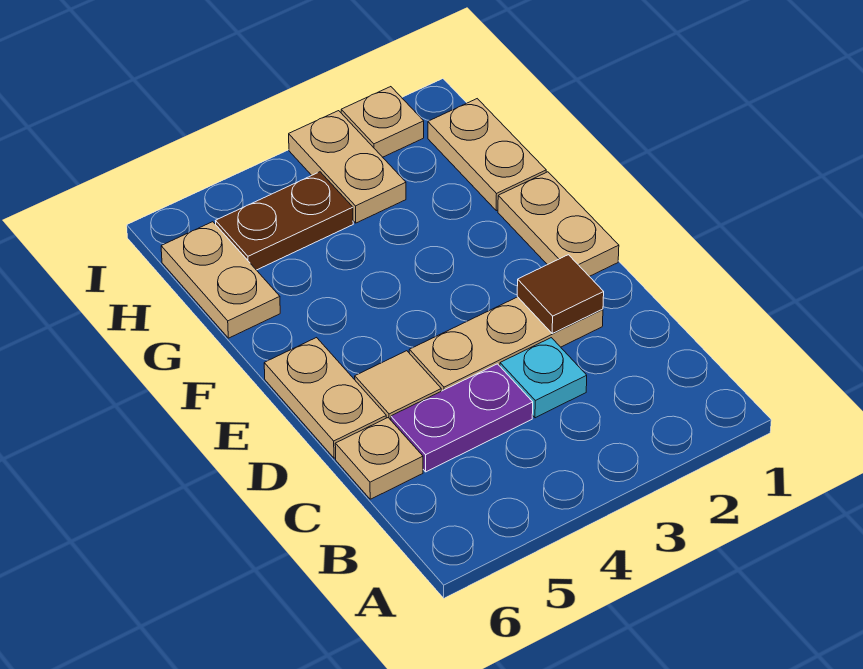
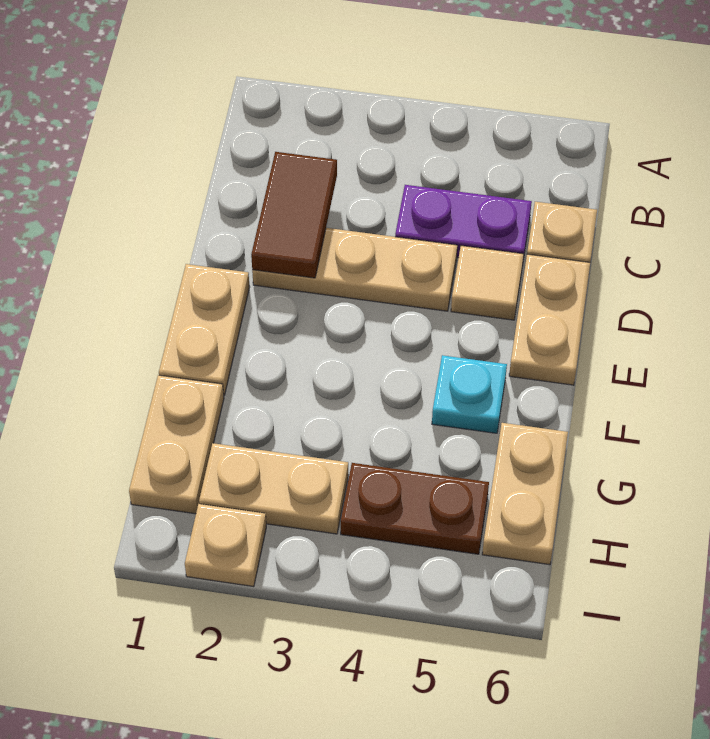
cyan 1x1 plate [500,338,587,418] -> cyan 1x1 plate moved to [432,355,507,433]
brown 1x1 tile [517,255,604,333] -> brown 1x2 tile [251,152,337,278]
tan 1x2 plate [289,111,406,223] -> tan 1x2 plate turned to [199,443,348,534]

